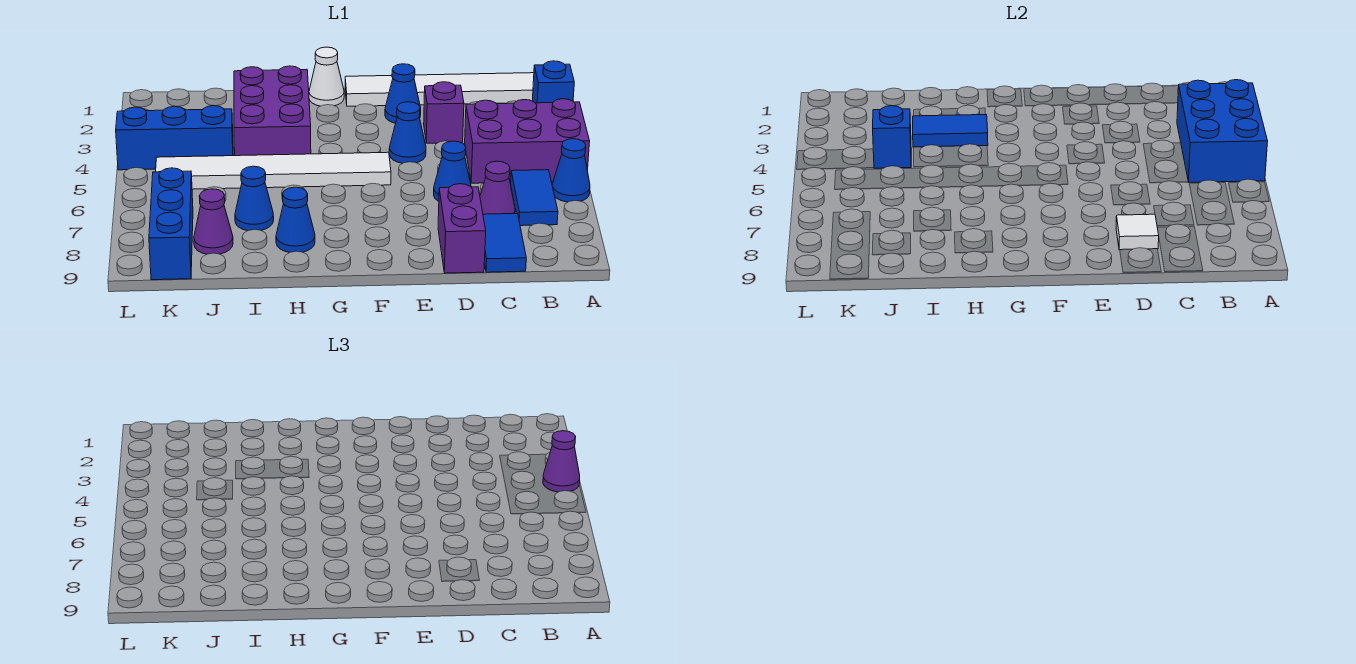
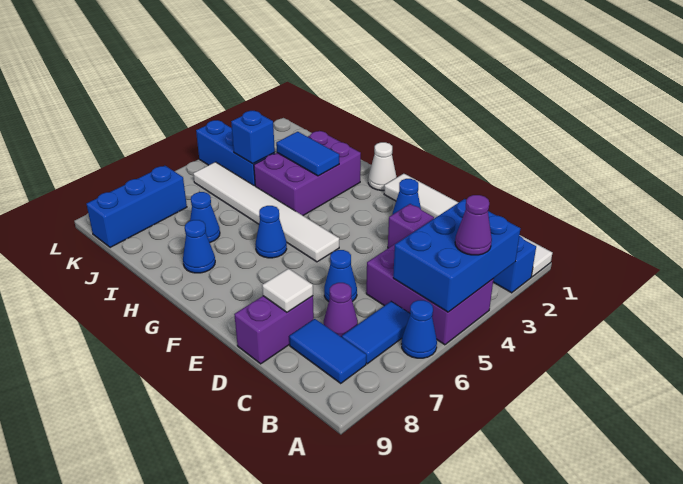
blue 1x2 tile [483,214,526,272] -> blue 1x2 tile turned to [289,319,366,383]
blue 1x1 cone [389,102,426,163] -> blue 1x1 cone moved to [255,206,287,258]
purple 1x1 cone [194,189,233,254] -> none

